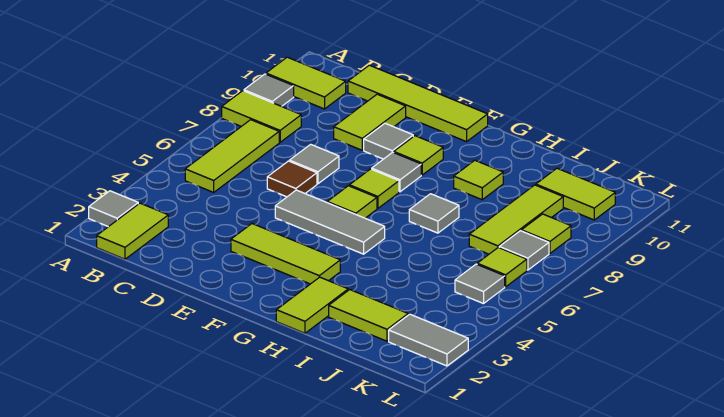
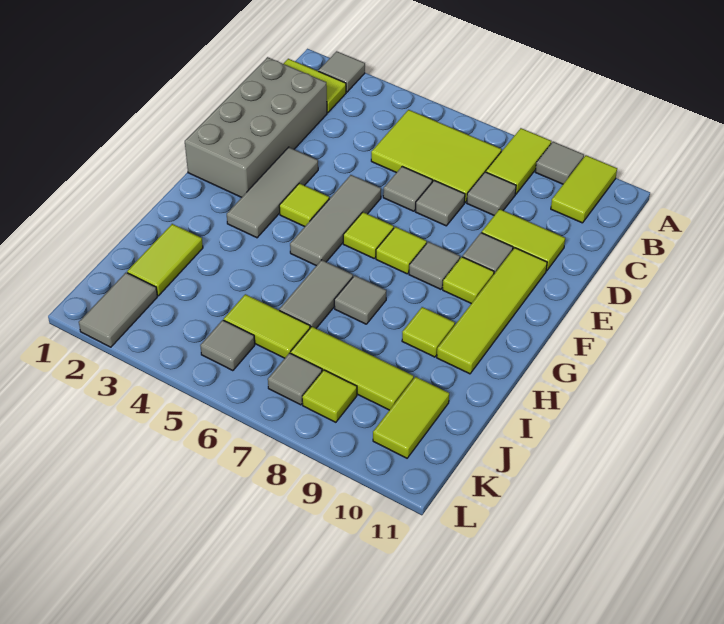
lime 1x3 tile [185,120,279,192] -> lime 2x3 tile [371,110,502,203]
none -> grey 2x4 brick [185,57,327,197]
none -> grey 1x1 tile [467,172,516,215]
lime 1x4 tile [348,65,488,142] -> lime 1x4 tile moved to [437,248,547,374]
brown 1x1 tile [267,161,317,197] -> grey 1x1 tile [383,166,432,211]
lime 1x3 tile [231,224,340,284] -> grey 1x3 tile [227,147,318,238]
lime 1x2 tile [276,277,348,333] -> lime 1x2 tile moved to [224,294,310,358]
none -> grey 1x2 tile [279,260,353,328]
lime 1x1 tile [477,247,527,287] -> lime 1x1 tile moved to [279,183,329,227]

